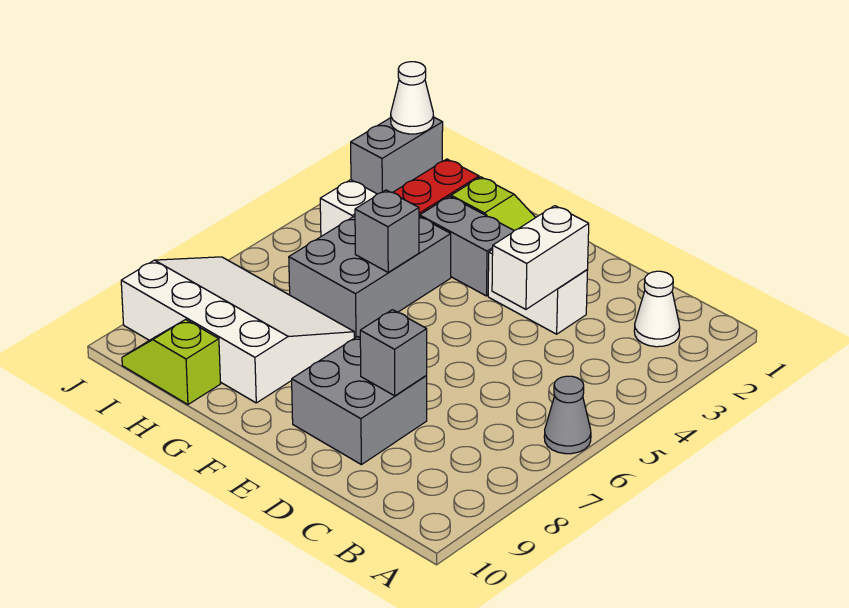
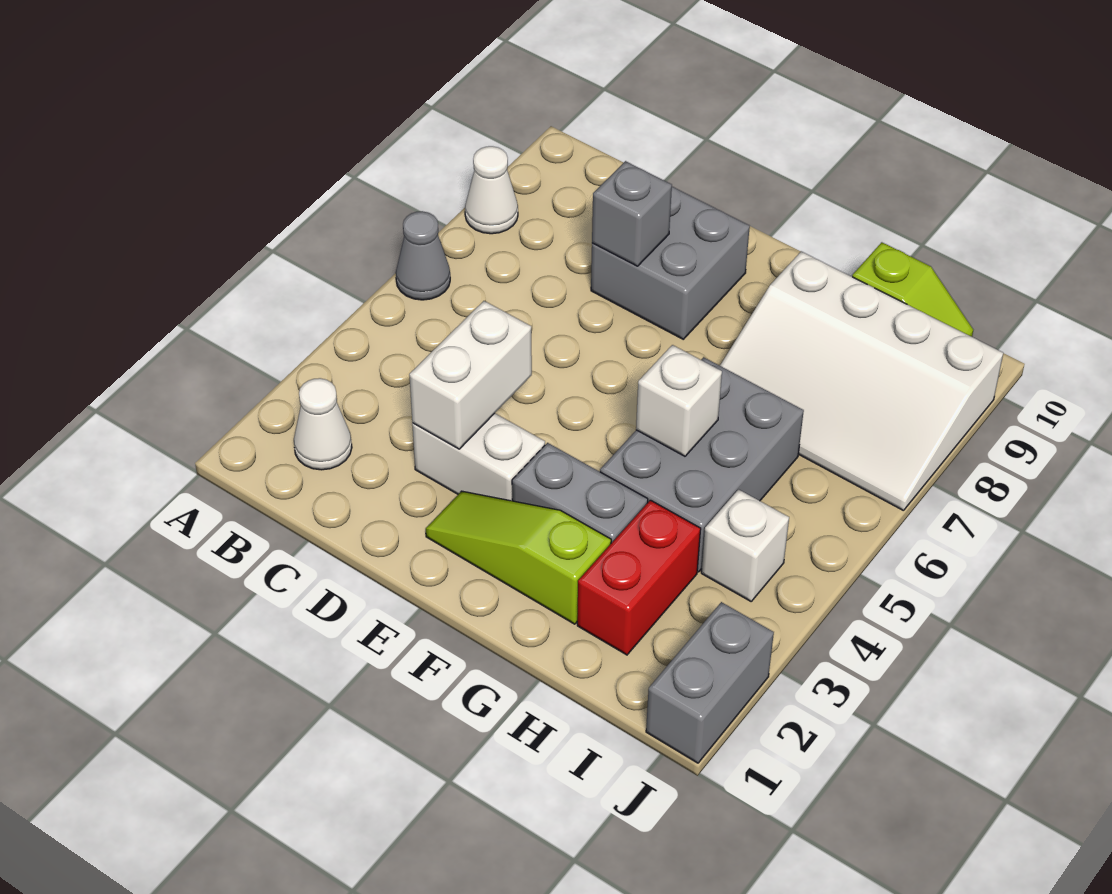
grey 1x1 brick [355,190,419,273] -> white 1x1 brick [636,345,722,456]
white 1x1 cone [391,62,434,134] -> white 1x1 cone moved to [465,146,518,234]

